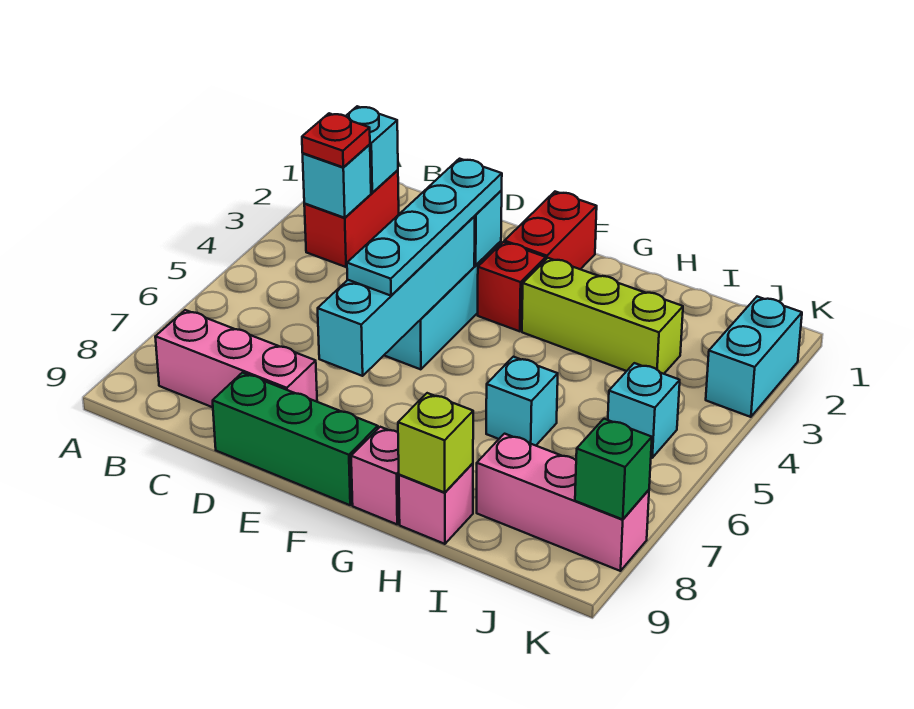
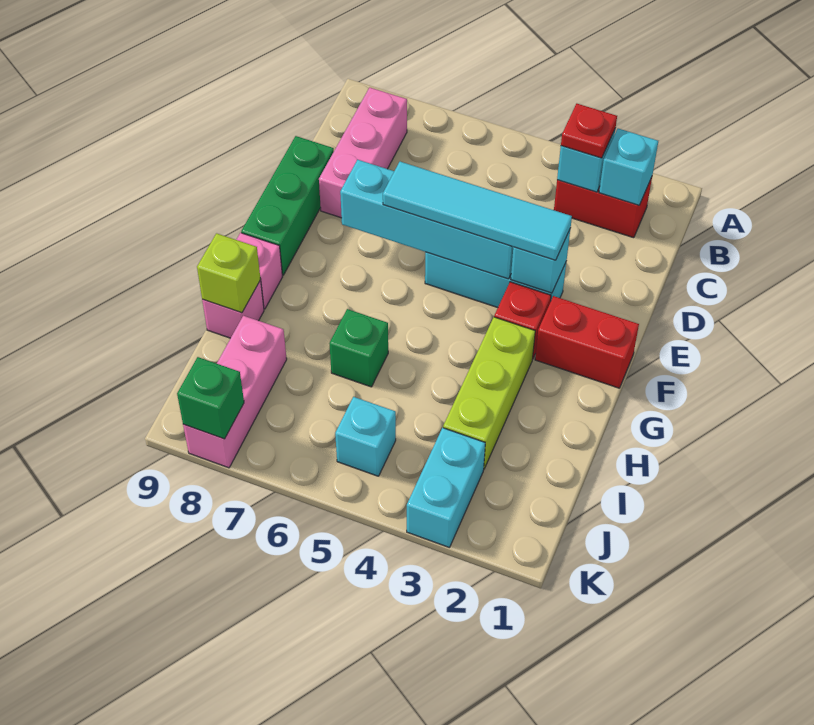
cyan 1x4 plate [347,159,502,296] -> cyan 1x4 tile [383,162,572,260]
cyan 1x1 brick [486,357,558,446] -> green 1x1 brick [329,309,388,387]
cyan 1x2 brick [706,297,802,417] -> cyan 1x2 brick turned to [407,428,485,548]

